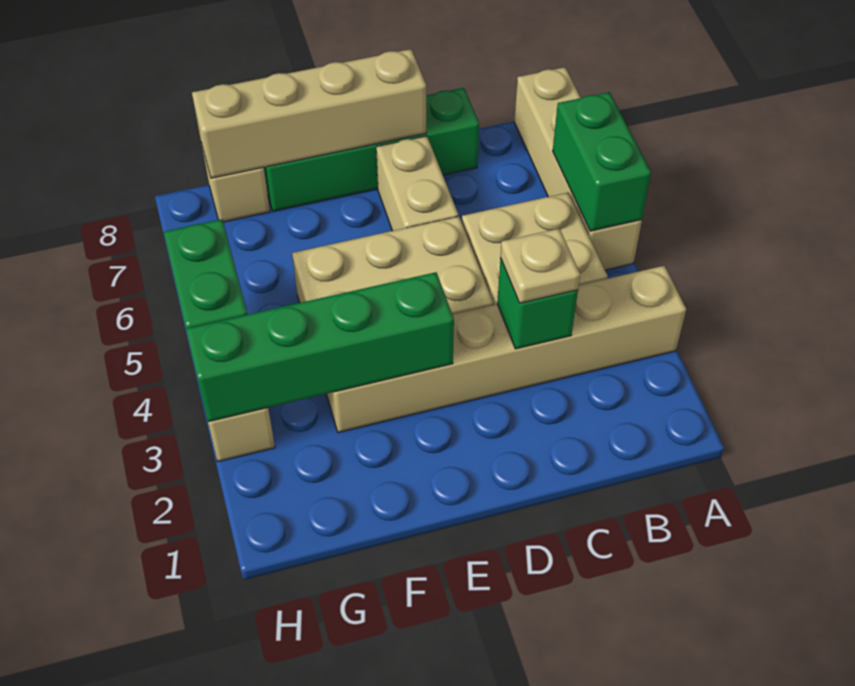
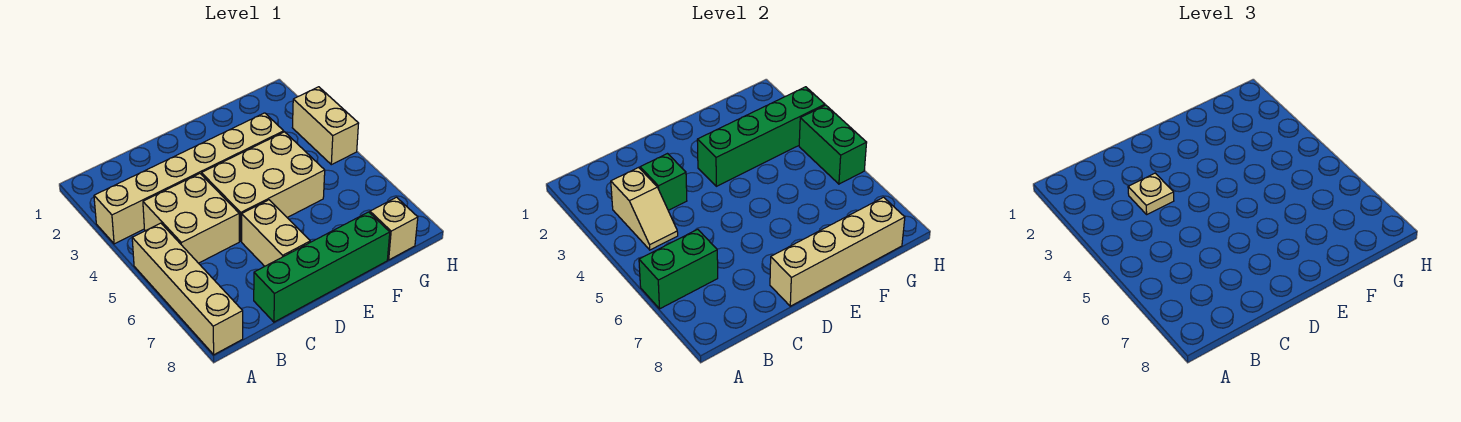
green 1x2 brick [553,92,651,231] -> green 1x2 brick turned to [639,229,718,309]
none -> tan 1x2 slope [611,168,678,250]

